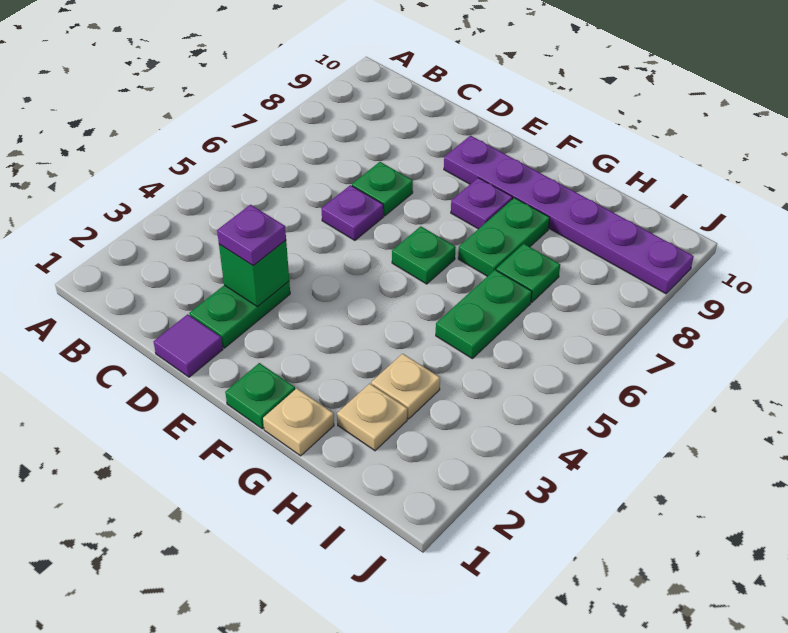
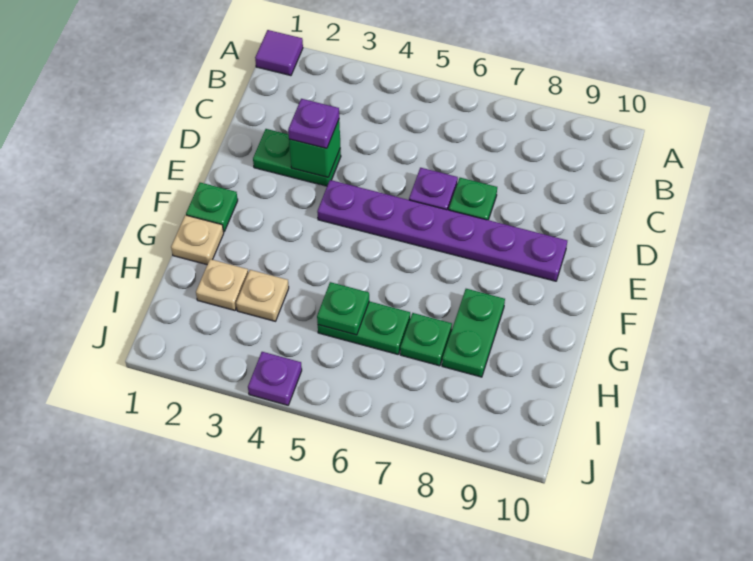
purple 1x1 tile [154,314,223,377] -> purple 1x1 tile moved to [255,30,303,76]
purple 1x6 plate [444,136,694,294] -> purple 1x6 plate turned to [317,180,567,281]
green 1x1 plate [392,226,456,284] -> green 1x1 plate moved to [317,282,369,335]
purple 1x1 plate [451,178,513,229] -> purple 1x1 plate moved to [248,352,302,405]
green 1x2 plate [458,198,550,276] -> green 1x2 plate turned to [442,289,505,377]

